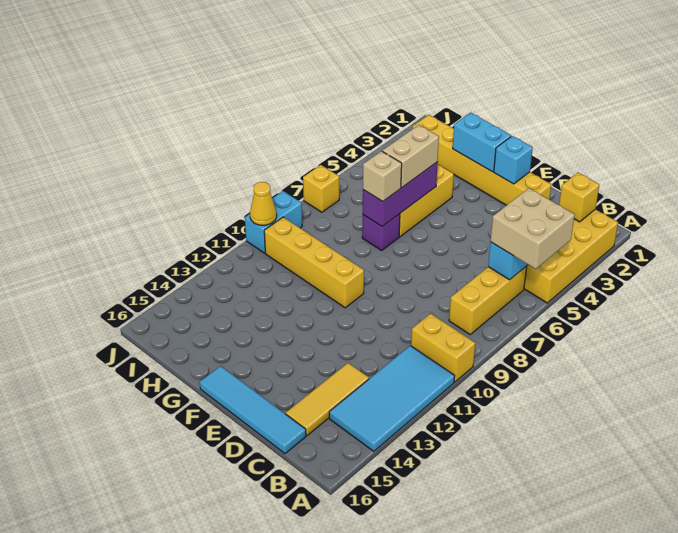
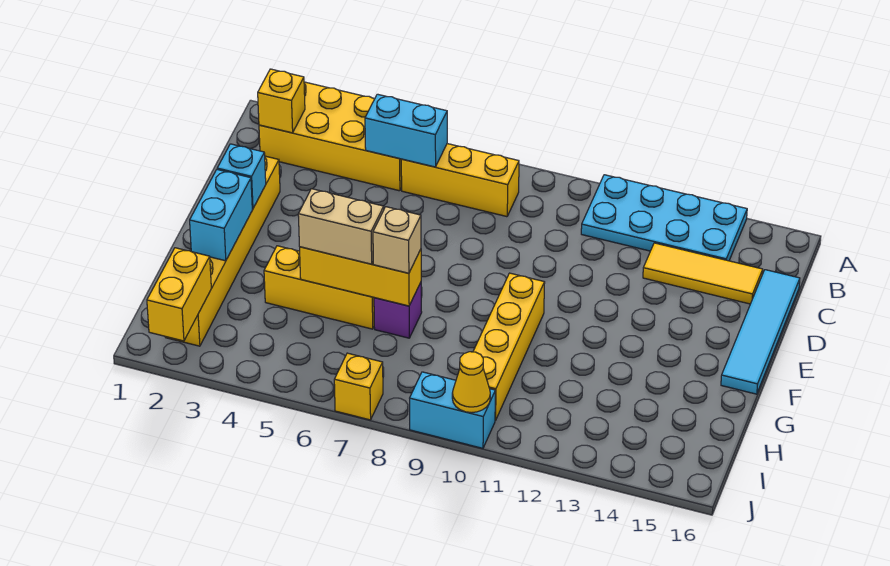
tan 2x2 brick [490,188,575,269] -> none
yellow 1x2 brick [411,314,475,382] -> yellow 1x2 brick moved to [147,248,211,341]
cyan 2x4 tile [329,346,455,451] -> cyan 2x4 plate [581,175,747,261]
purple 1x3 brick [363,162,438,226] -> yellow 1x3 brick [300,247,421,306]

